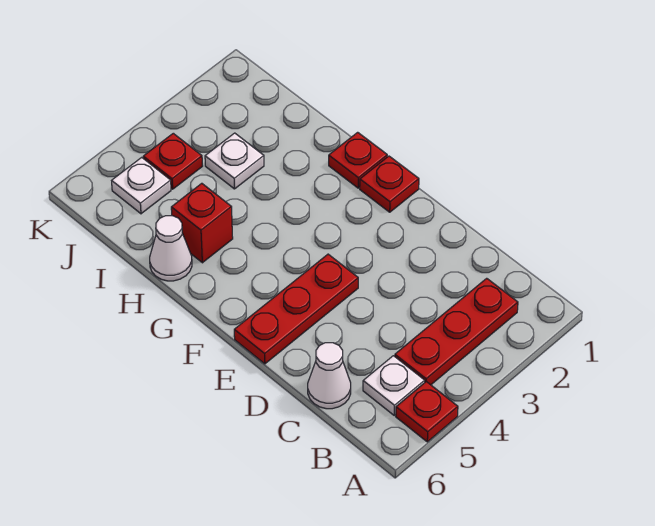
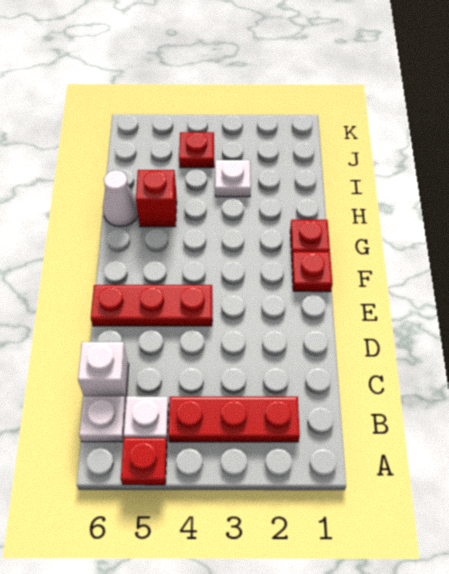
white 1x1 cone [308,343,351,409] -> white 1x1 brick [78,342,129,401]
white 1x1 plate [112,157,171,214] -> white 1x1 plate moved to [79,396,126,442]

